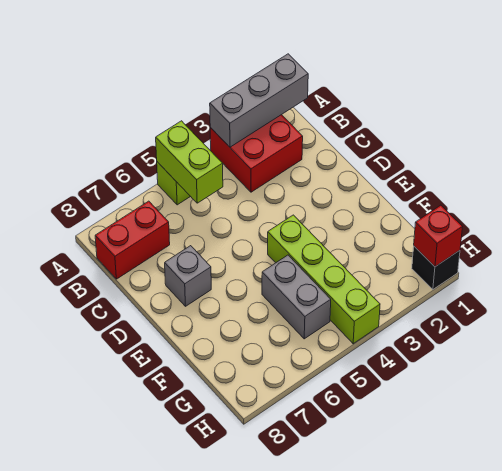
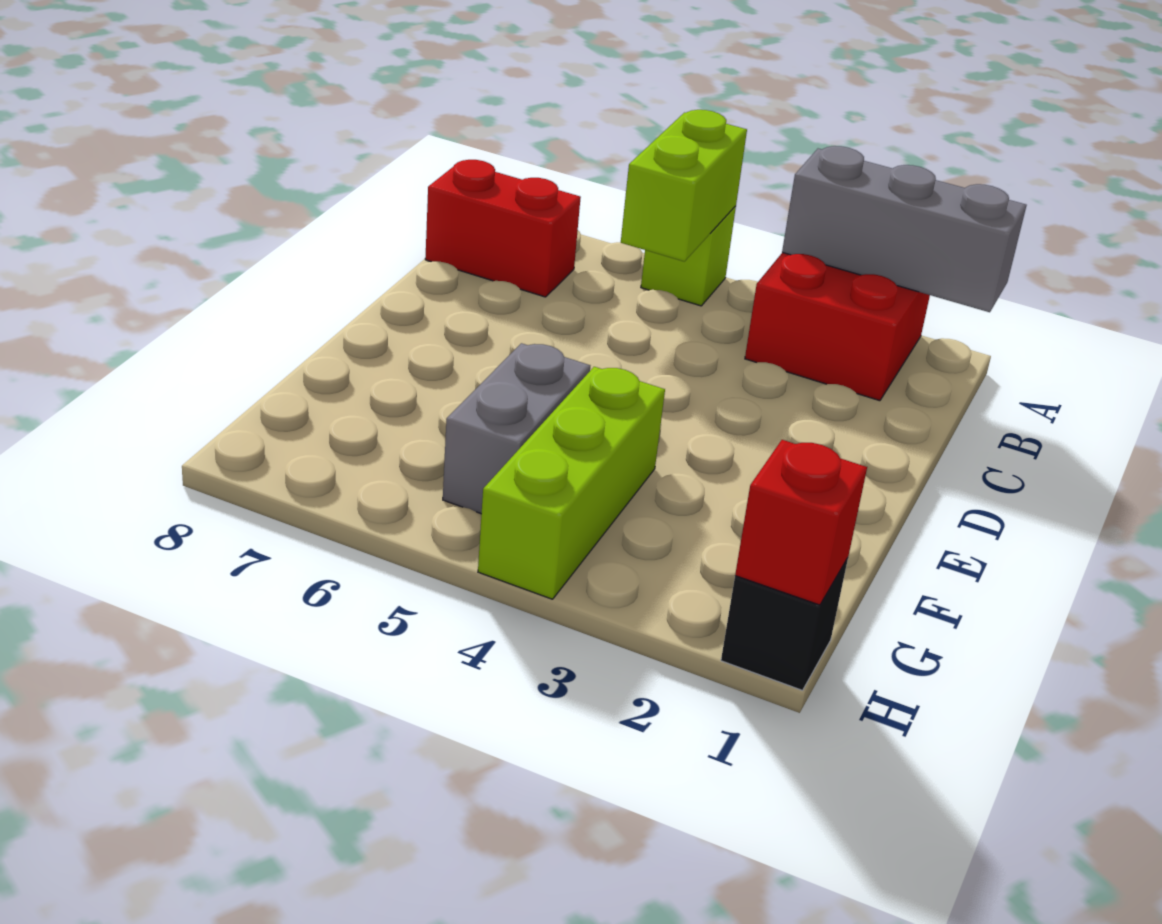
grey 1x1 brick [165,246,211,306] -> none
lime 1x4 brick [268,215,380,344] -> lime 1x3 brick [478,367,665,599]

